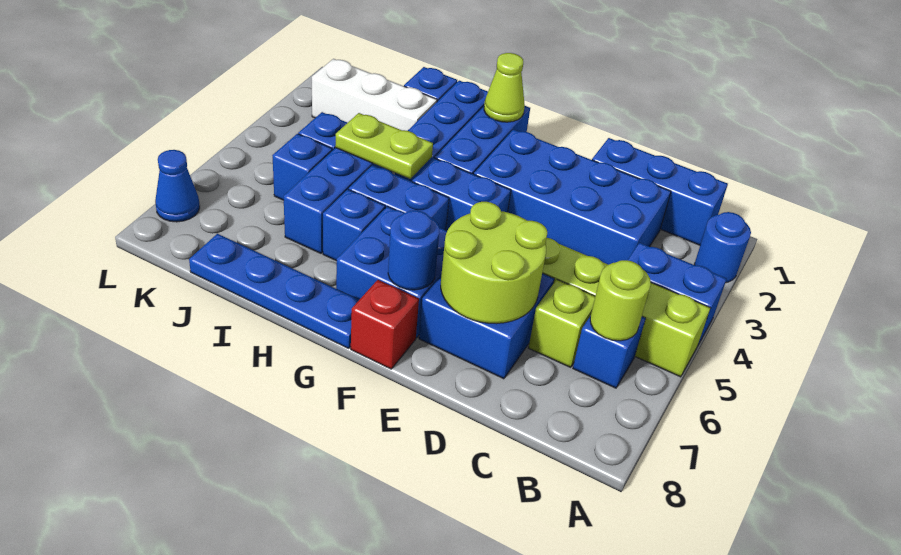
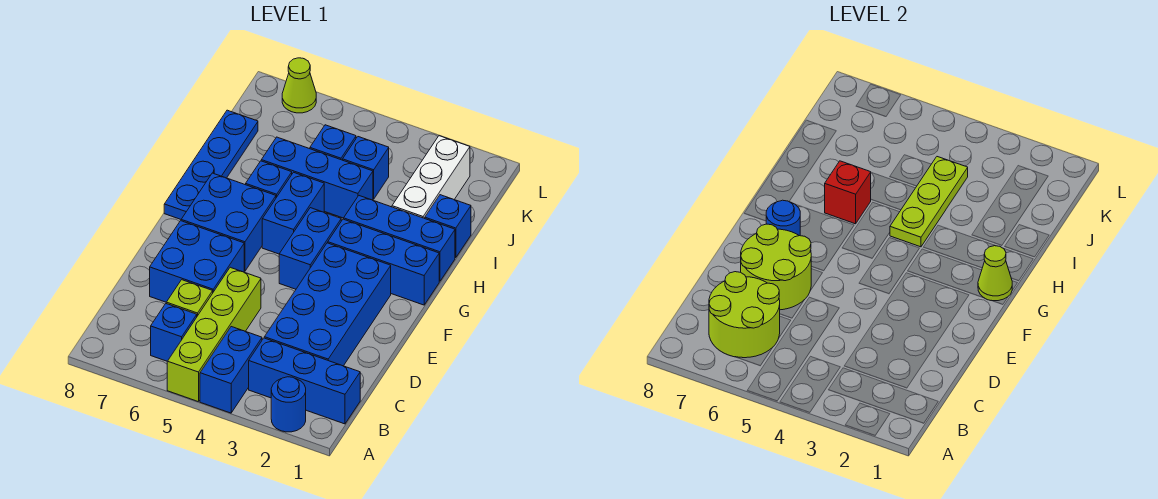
blue 1x3 brick [592,138,728,245] -> blue 1x3 brick turned to [249,338,360,424]
lime 1x1 round brick [590,260,651,341] -> lime 2x2 round brick [709,272,780,358]
red 1x1 brick [351,280,419,369] -> red 1x1 brick moved to [825,161,871,224]
lime 1x2 plate [335,113,433,179] -> lime 1x3 plate [890,157,968,247]
blue 1x1 cone [155,150,200,222] -> lime 1x1 cone [282,58,316,113]

